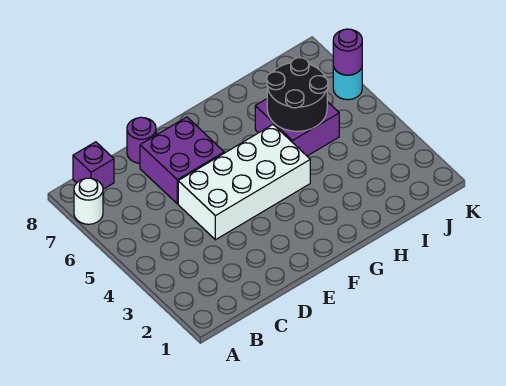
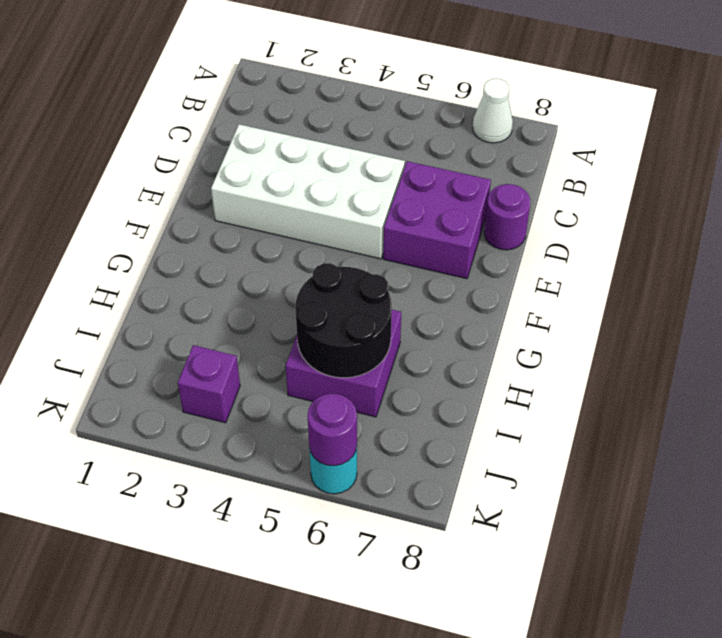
white 1x1 round brick [74,178,103,224] -> white 1x1 cone [473,79,513,143]
purple 1x1 brick [73,142,114,189] -> purple 1x1 brick moved to [178,345,240,423]
white 2x4 brick [178,125,310,240] -> white 2x4 brick turned to [211,124,405,259]

